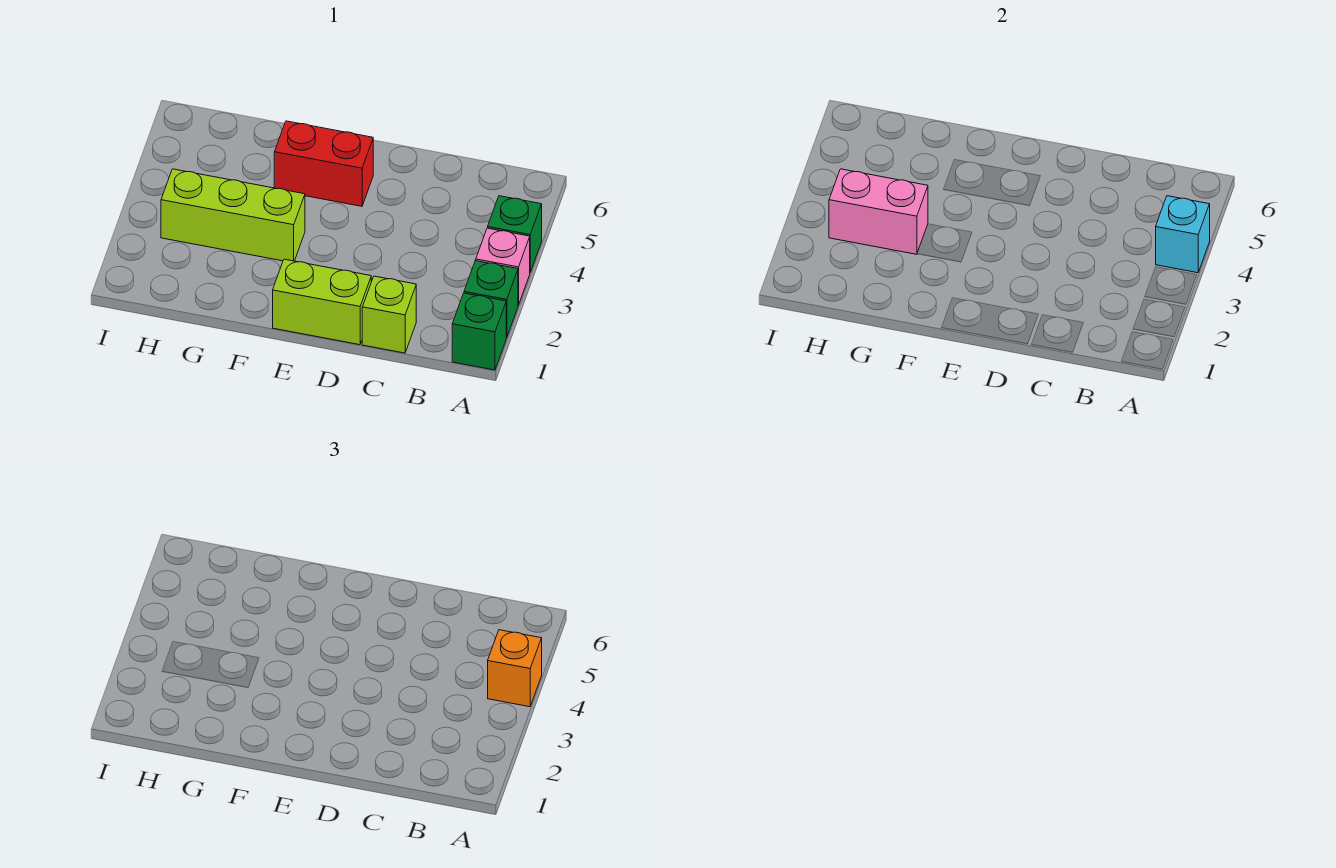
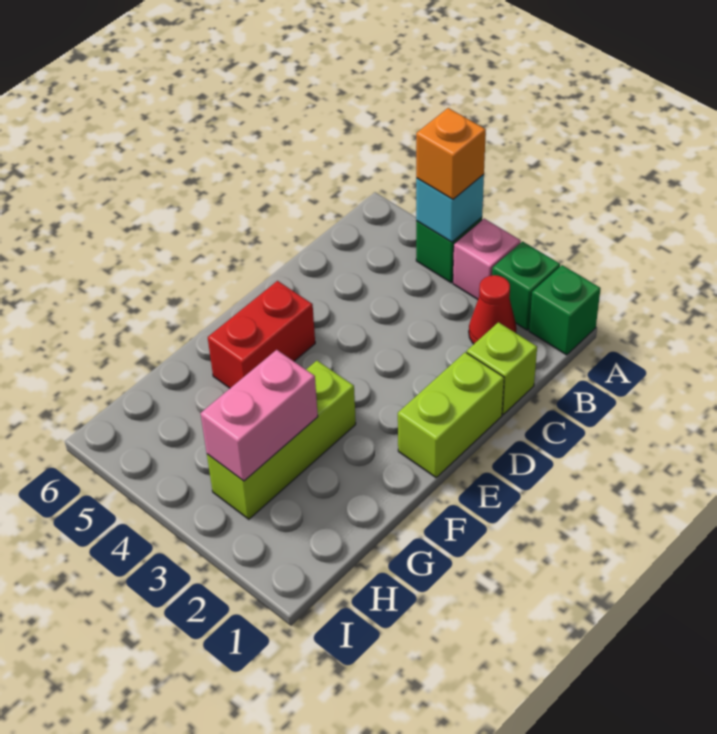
none -> red 1x1 cone [469,275,517,344]

